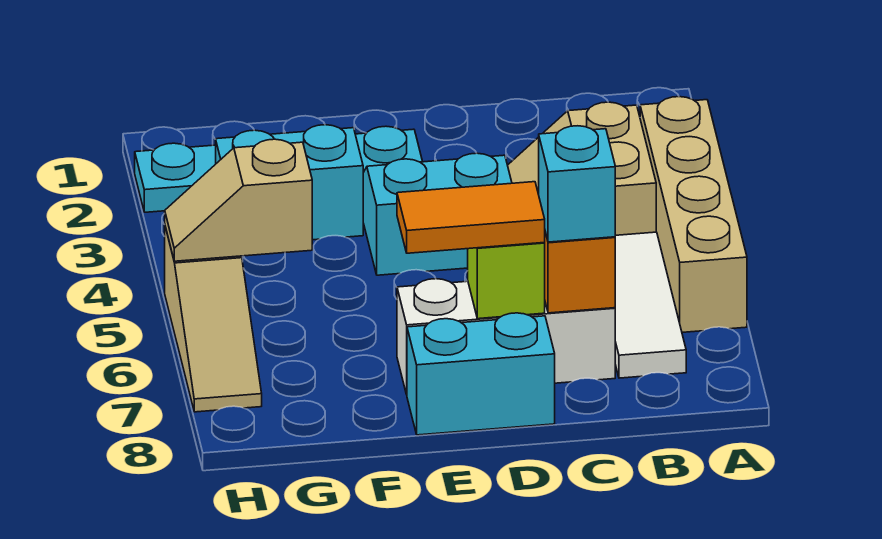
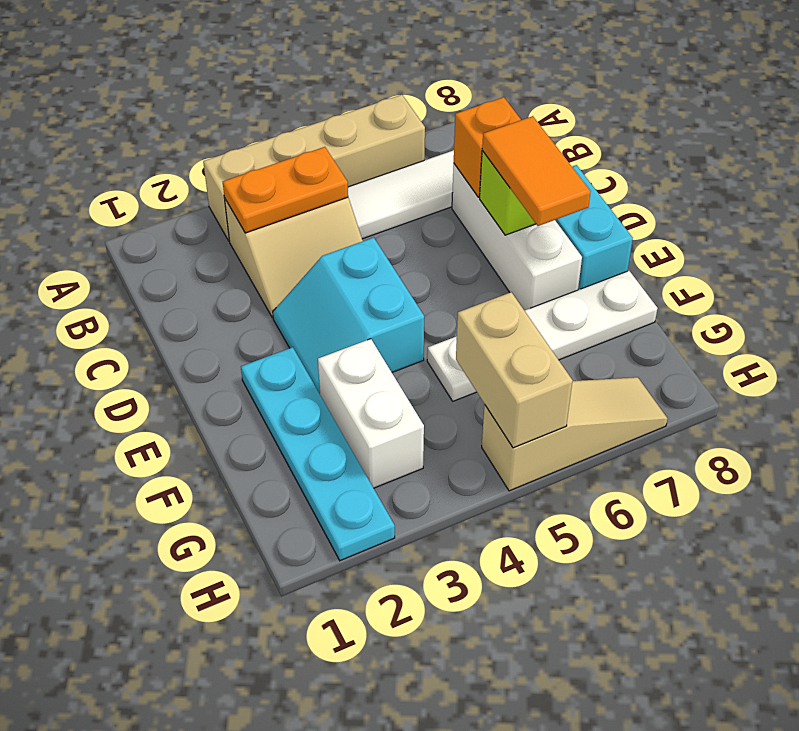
none -> orange 1x2 plate [223,147,348,233]
cyan 1x1 brick [539,126,615,242] -> none
cyan 1x2 brick [216,125,363,240] -> white 1x2 brick [318,339,424,488]
none -> white 1x4 plate [427,271,658,401]
tan 1x2 slope [165,139,312,261] -> tan 1x2 brick [456,292,573,448]

